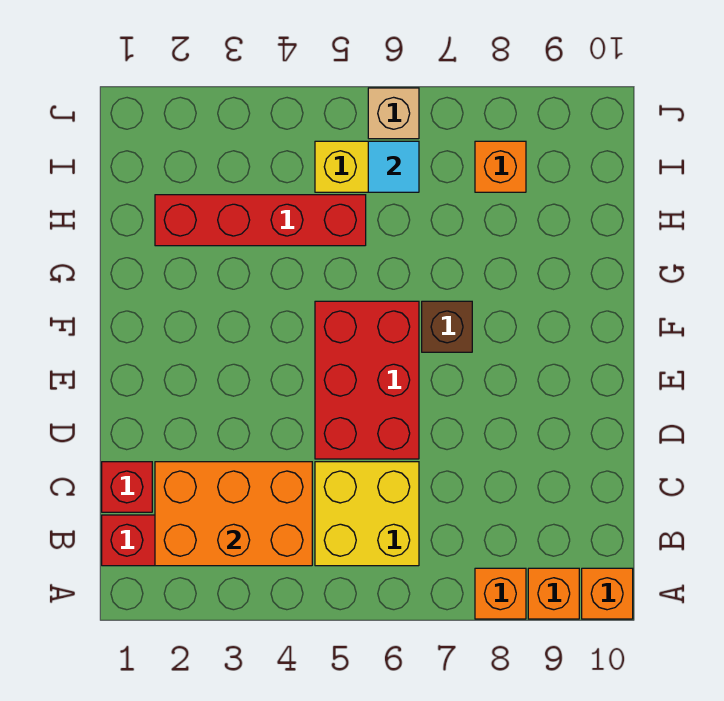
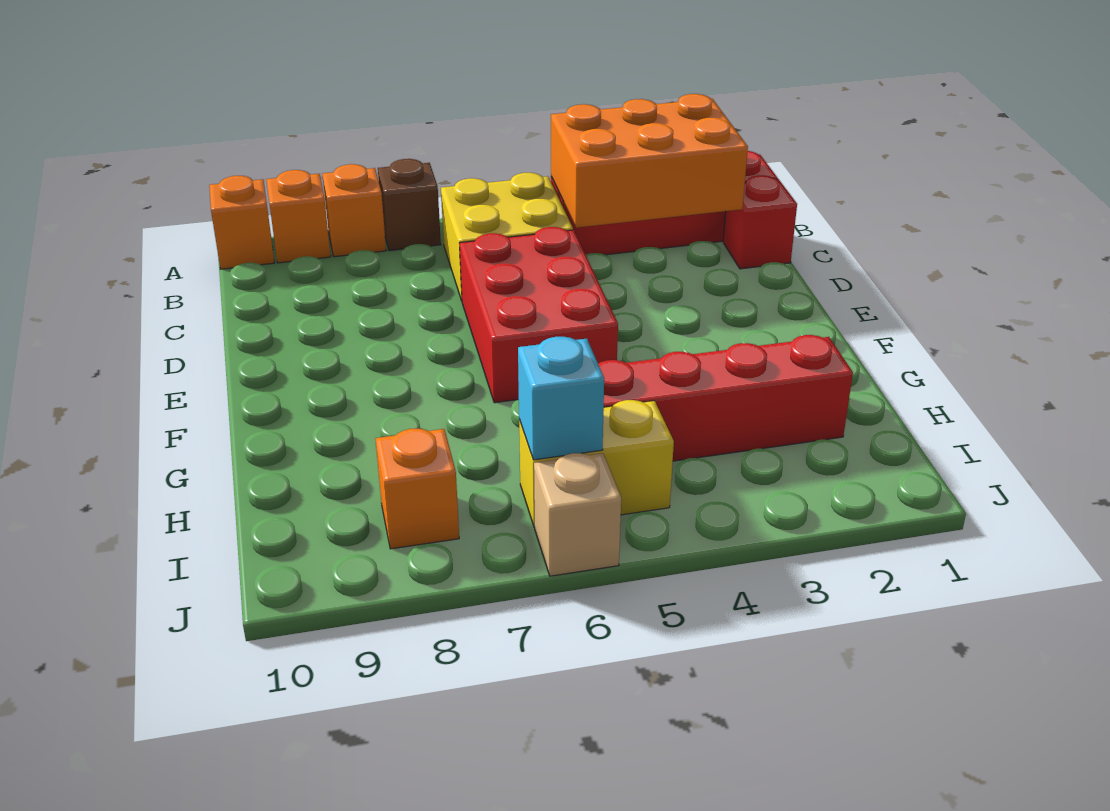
brown 1x1 brick [422,301,472,352] -> brown 1x1 brick moved to [378,159,441,251]
cyan 1x1 tile [368,141,419,192] -> cyan 1x1 brick [518,337,604,460]

